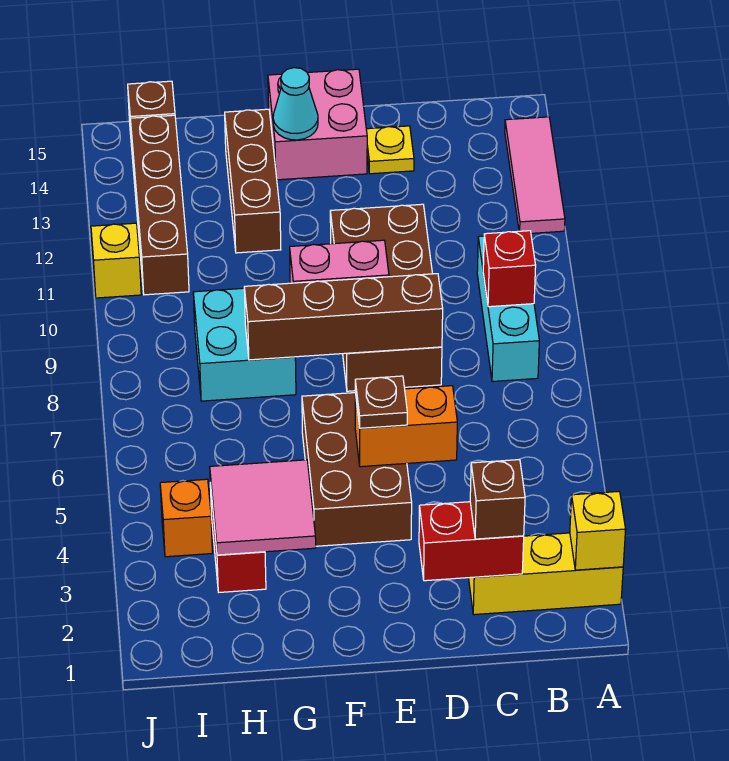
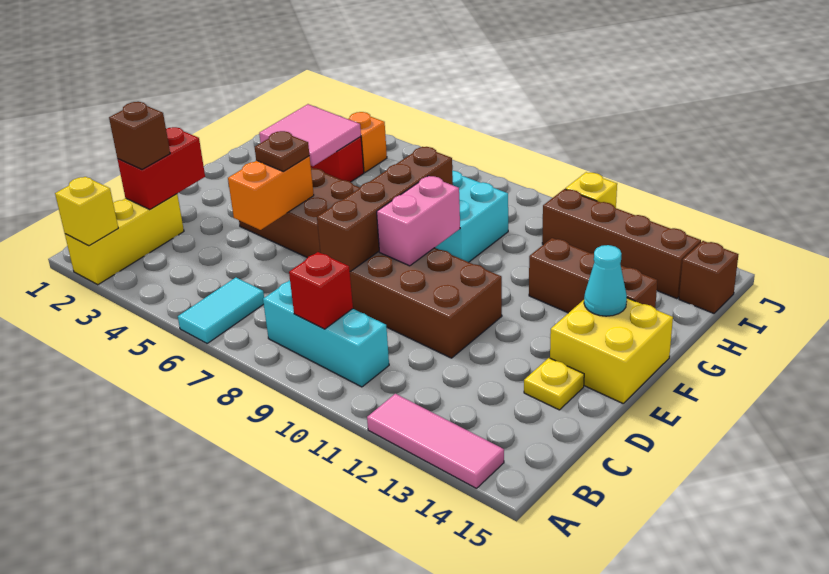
none -> cyan 1x2 tile [178,278,264,343]
pink 2x2 brick [268,69,367,180] -> yellow 2x2 brick [550,298,673,403]

